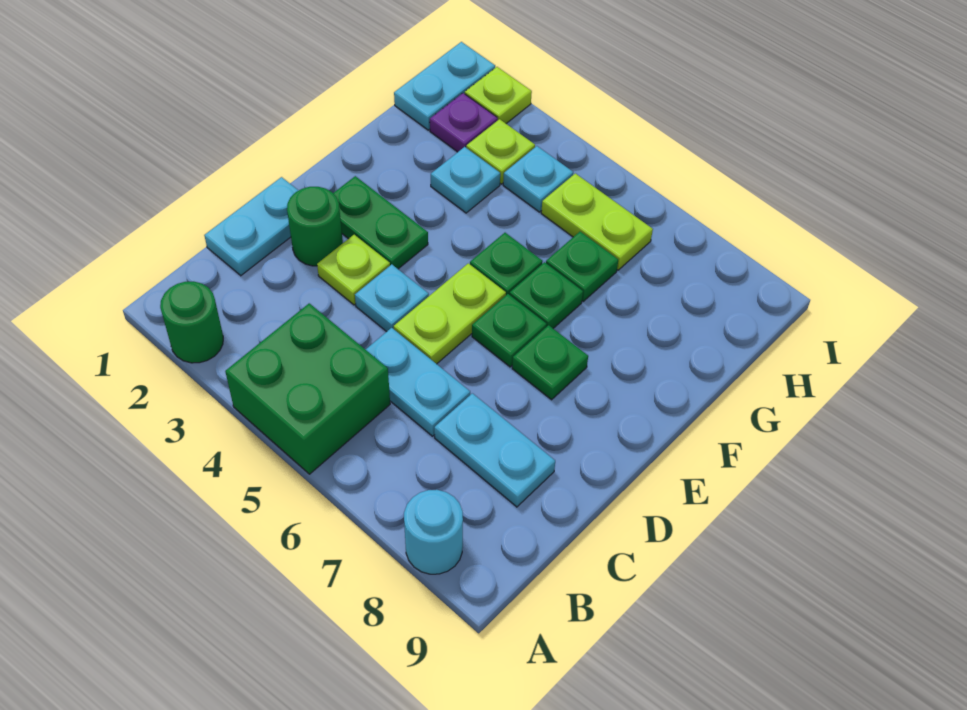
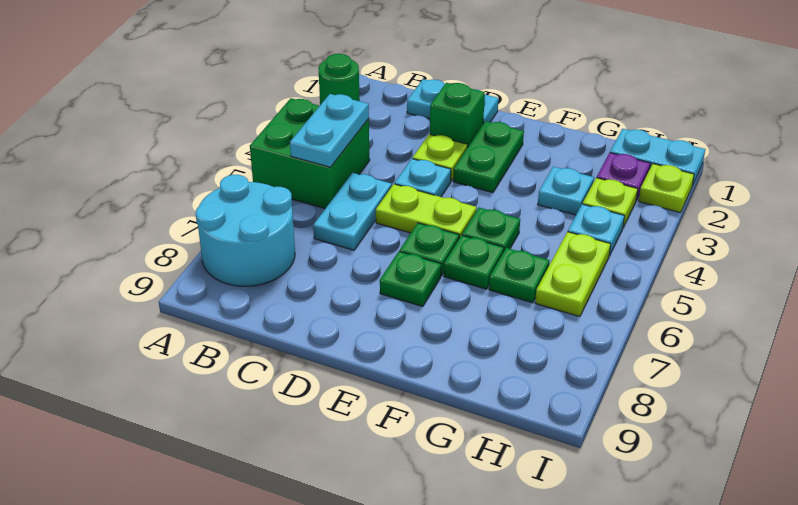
cyan 1x1 round brick [404,490,463,574] -> cyan 2x2 round brick [196,175,295,286]
cyan 1x2 plate [434,393,555,507] -> cyan 1x2 plate moved to [290,94,369,167]
green 1x1 round brick [287,187,343,266] -> green 1x1 brick [430,83,485,148]

